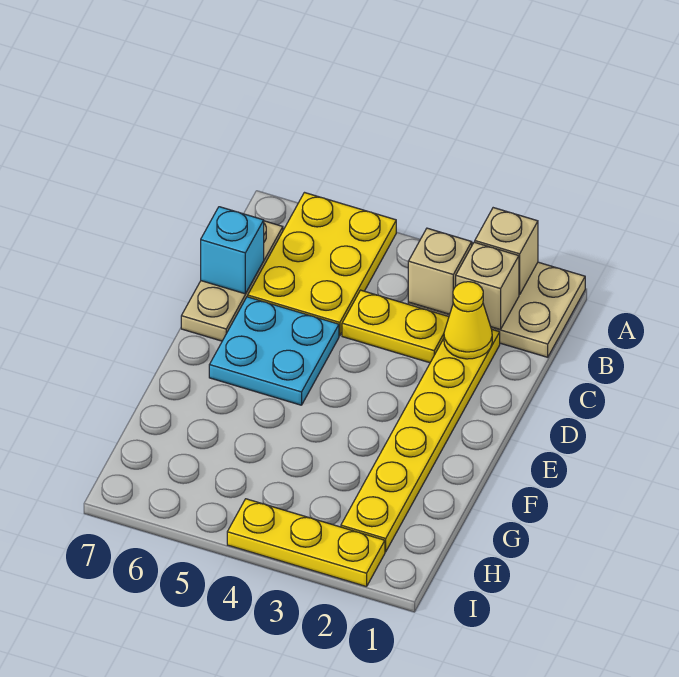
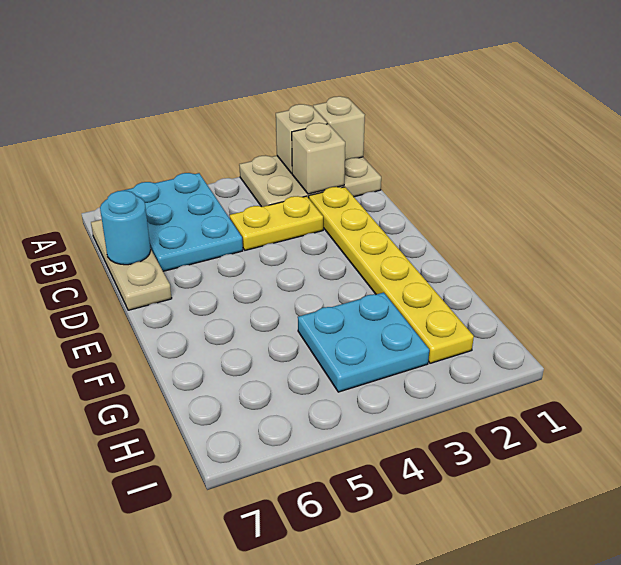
yellow 2x3 plate [248,193,396,336] -> cyan 2x3 plate [122,173,243,271]
tan 1x1 brick [408,228,472,314] -> tan 1x1 brick moved to [313,96,365,160]
yellow 1x1 cone [444,282,492,359] -> none
cyan 1x1 brick [201,207,264,294] -> cyan 1x1 round brick [100,191,151,265]
cyan 2x2 plate [209,297,339,405] -> cyan 2x2 plate moved to [298,292,429,392]
yellow 1x3 plate [227,499,385,587] -> none

